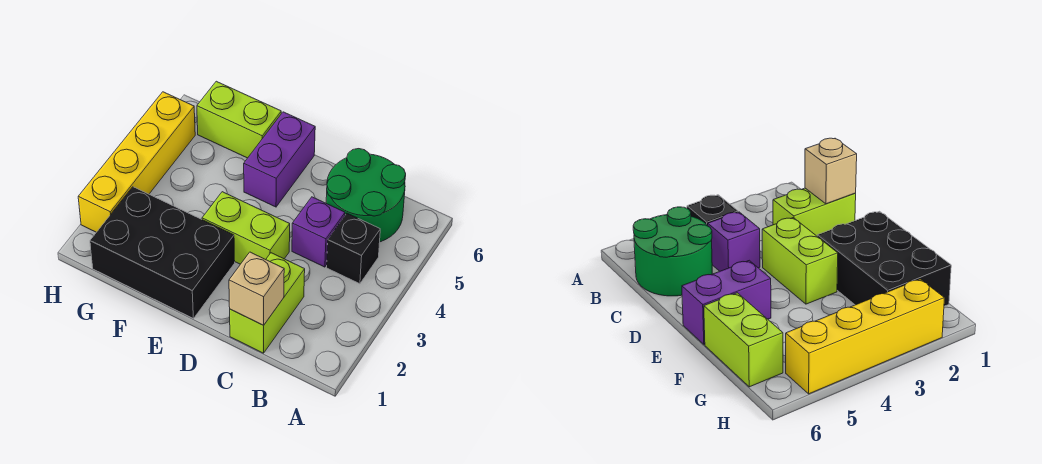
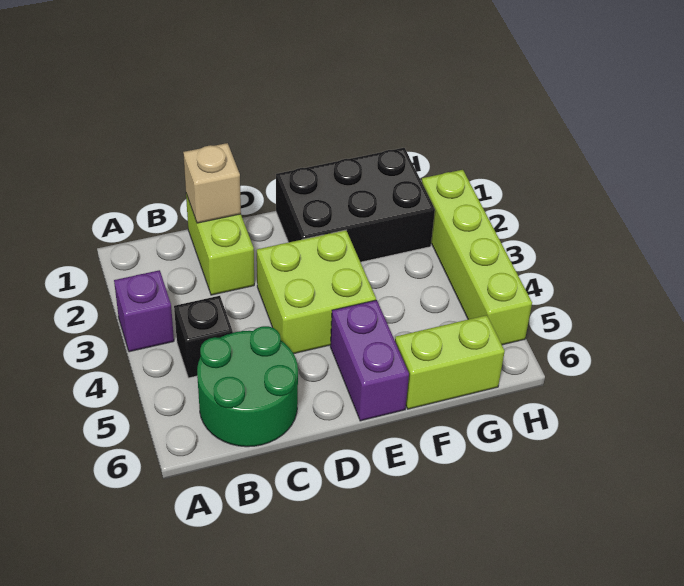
purple 1x1 brick [292,197,345,267] -> purple 1x1 brick moved to [114,270,174,352]
lime 1x2 brick [202,192,290,264] -> lime 2x2 brick [257,230,376,354]
yellow 1x4 brick [78,92,195,232] -> lime 1x4 brick [422,170,532,345]

